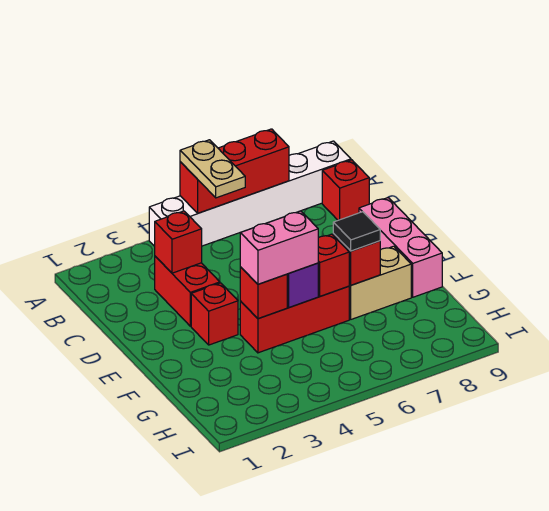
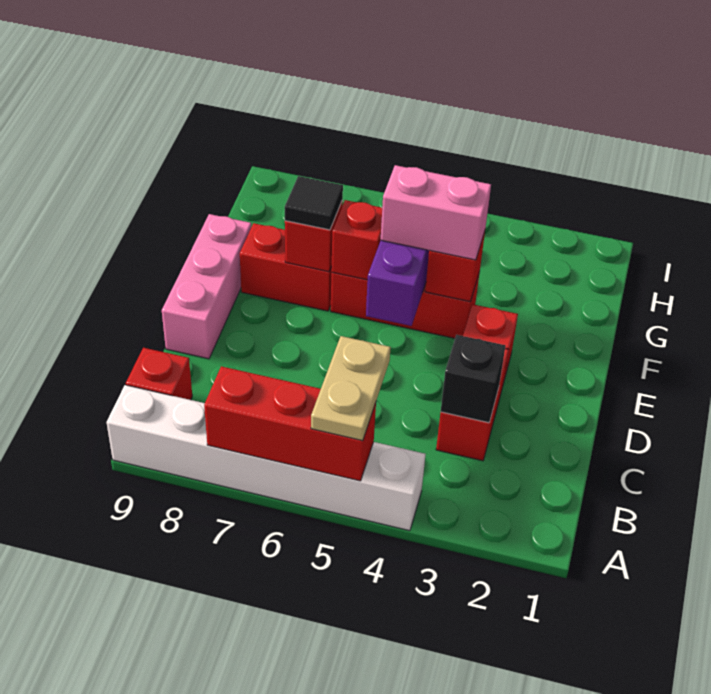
red 1x1 brick [155,211,202,273] -> black 1x1 brick [441,335,506,423]
tan 1x2 brick [349,246,411,319] -> red 1x2 brick [240,223,332,311]

